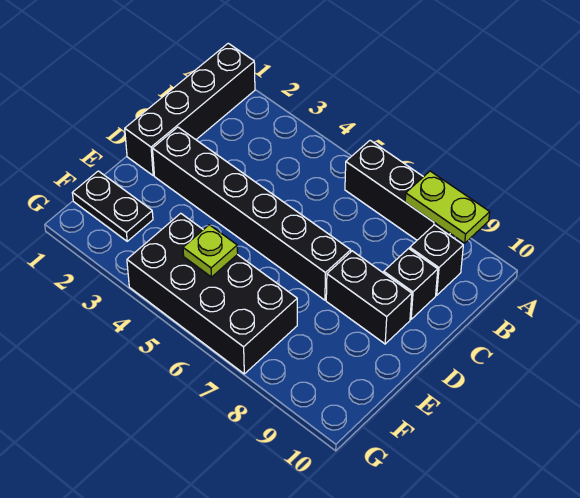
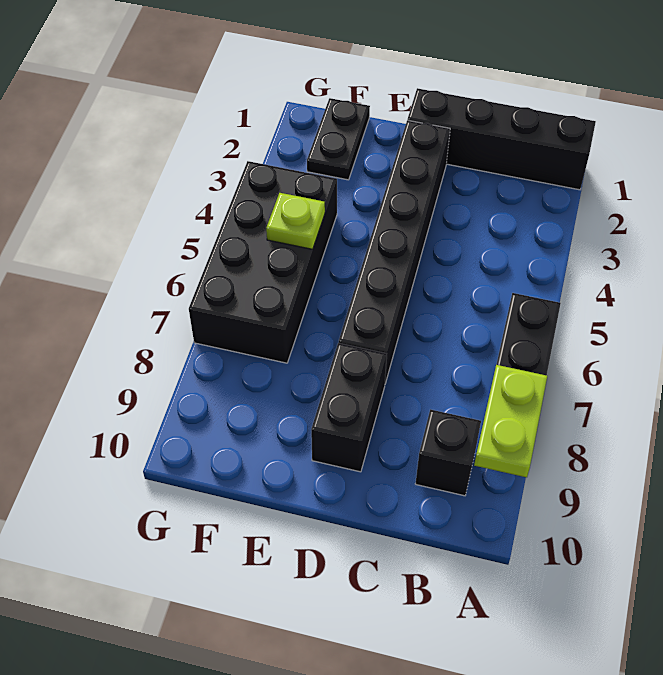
black 1x1 brick [384,249,438,319] -> none

